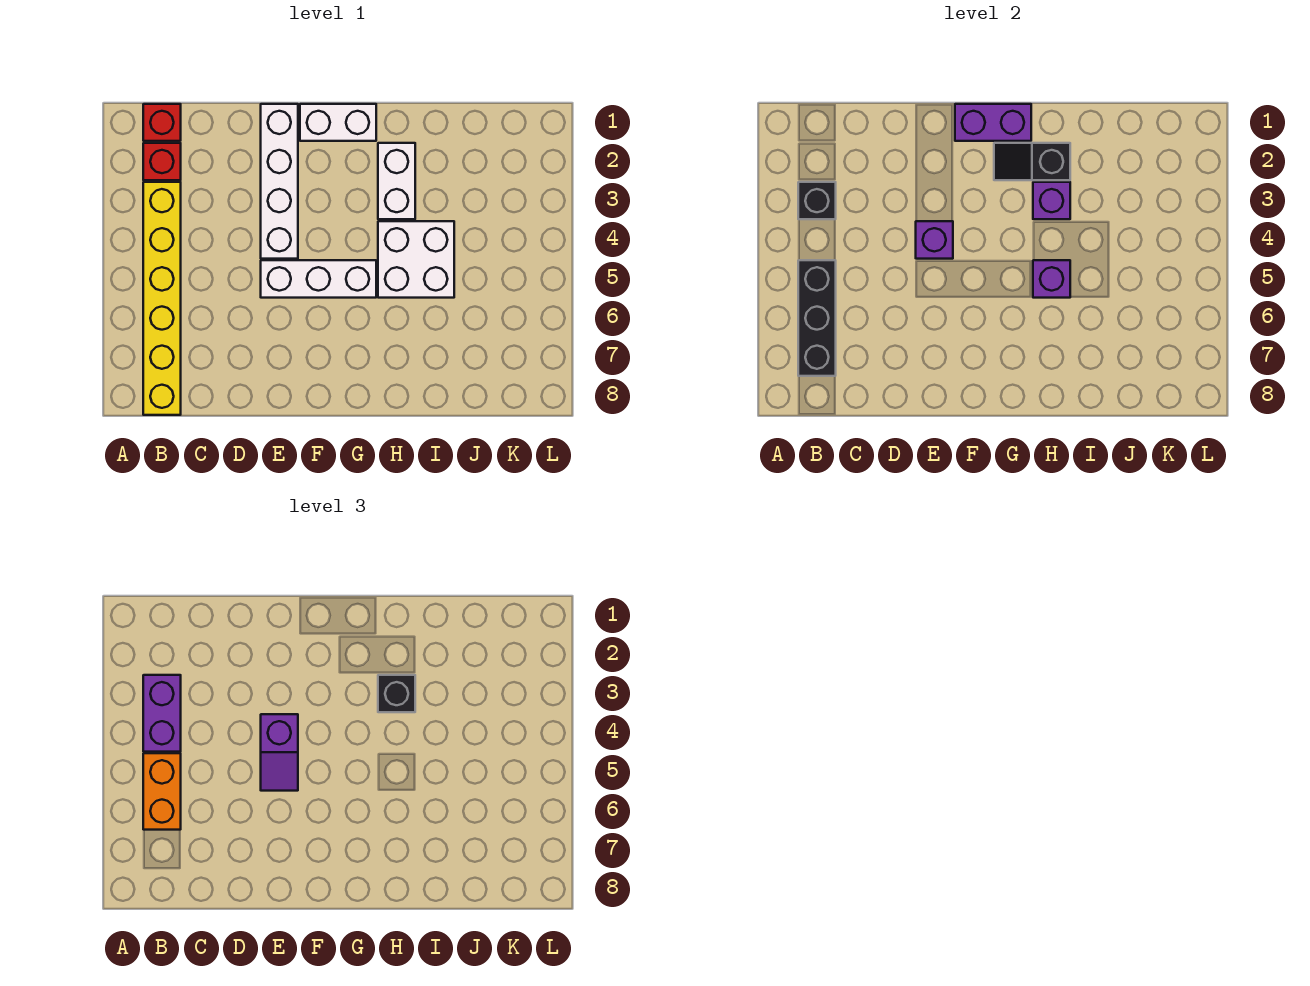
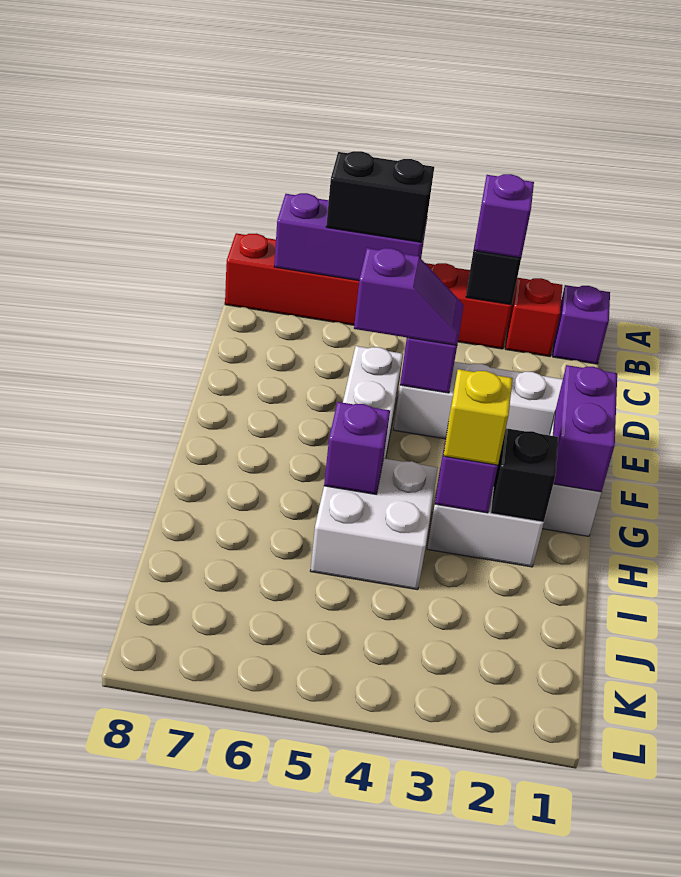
red 1x1 brick [143,104,181,141] -> purple 1x1 brick [553,285,610,364]
yellow 1x6 brick [143,182,181,415] -> red 1x6 brick [225,233,512,349]
purple 1x2 brick [143,675,181,752] -> purple 1x1 brick [474,174,534,258]
black 1x3 brick [798,260,836,376] -> purple 1x3 brick [274,193,427,281]
orange 1x2 brick [143,753,181,830] -> black 1x2 brick [326,151,434,242]
purple 1x2 slope [261,714,298,791] -> purple 1x2 slope turned to [354,248,464,345]
black 1x1 brick [378,675,415,712] -> yellow 1x1 brick [443,369,513,465]

